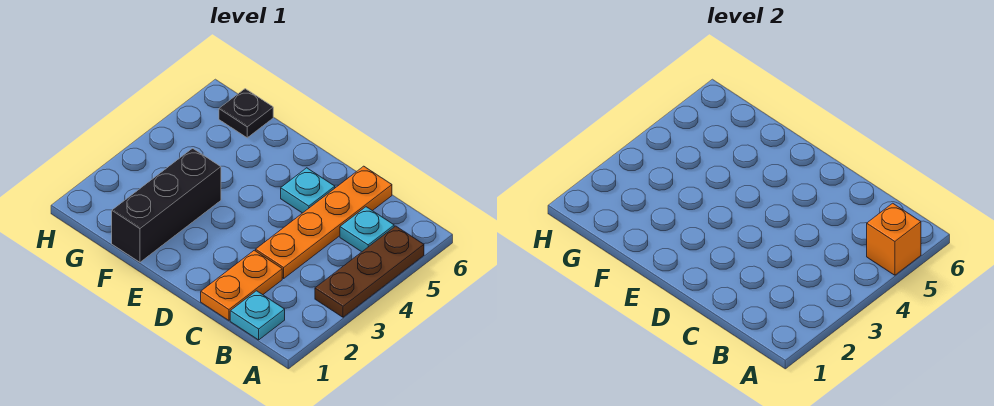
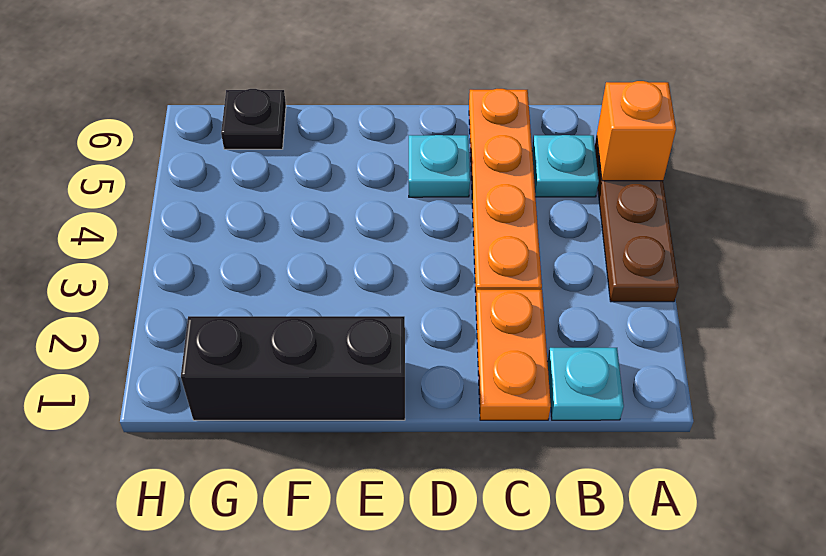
black 1x3 brick [112,148,221,262] -> black 1x3 brick turned to [181,316,405,420]

